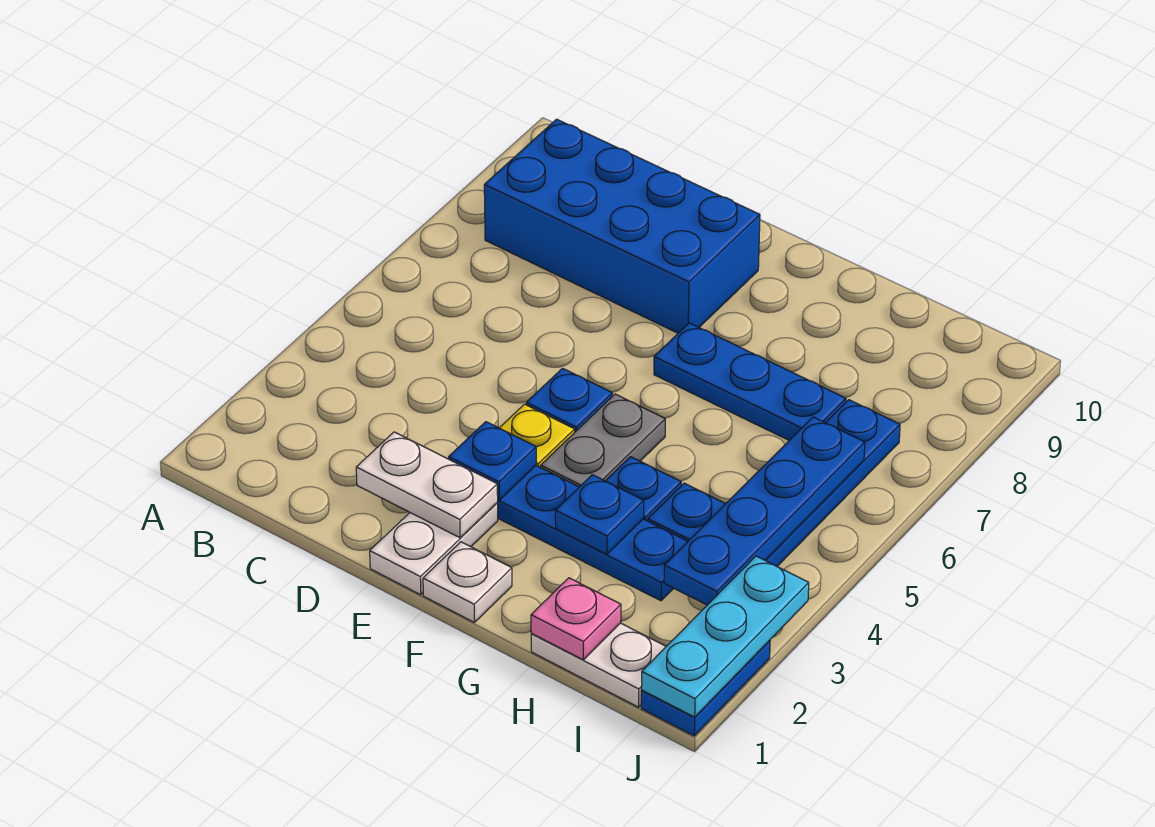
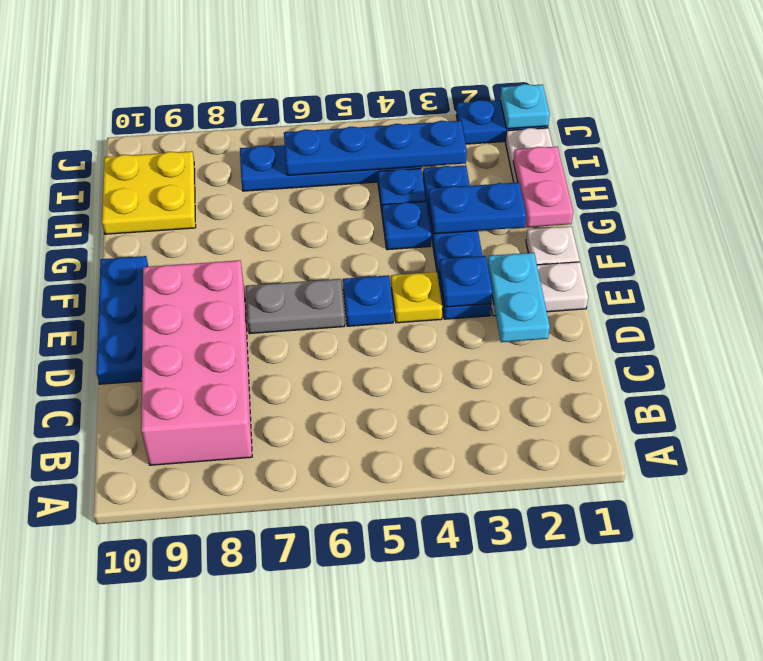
blue 2x4 brick [484,119,760,333] -> pink 2x4 brick [141,260,252,465]
white 1x2 plate [356,432,498,538] -> cyan 1x2 plate [488,253,550,342]
grey 1x2 plate [541,394,665,487] -> grey 1x2 plate moved to [246,279,345,334]
blue 1x3 plate [654,323,846,440] -> blue 1x3 plate moved to [96,256,148,384]
blue 1x1 plate [555,475,644,554] -> blue 1x2 plate [428,183,526,234]
pink 1x1 plate [531,578,621,660] -> pink 1x2 plate [513,147,573,227]
none -> yellow 2x2 plate [102,151,196,234]
cyan 1x3 plate [641,556,809,717] -> cyan 1x1 plate [500,84,550,129]

